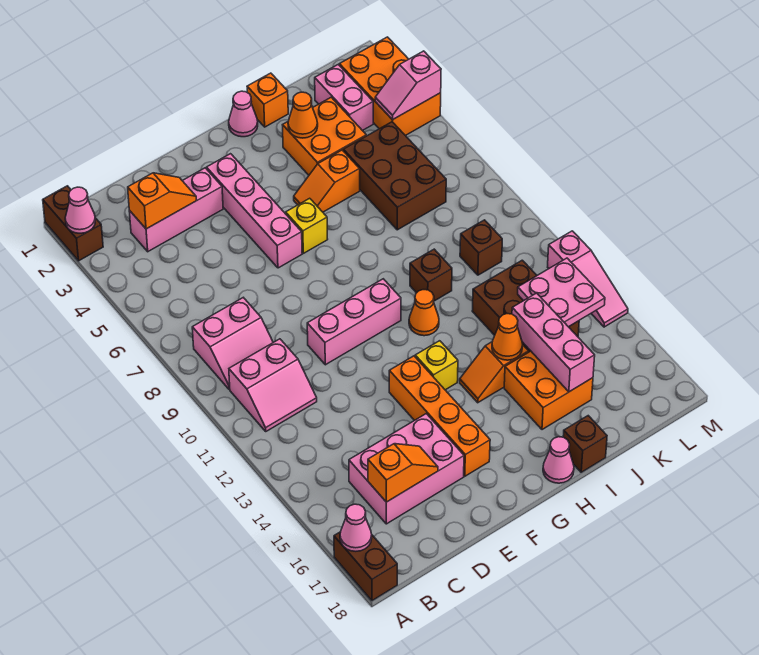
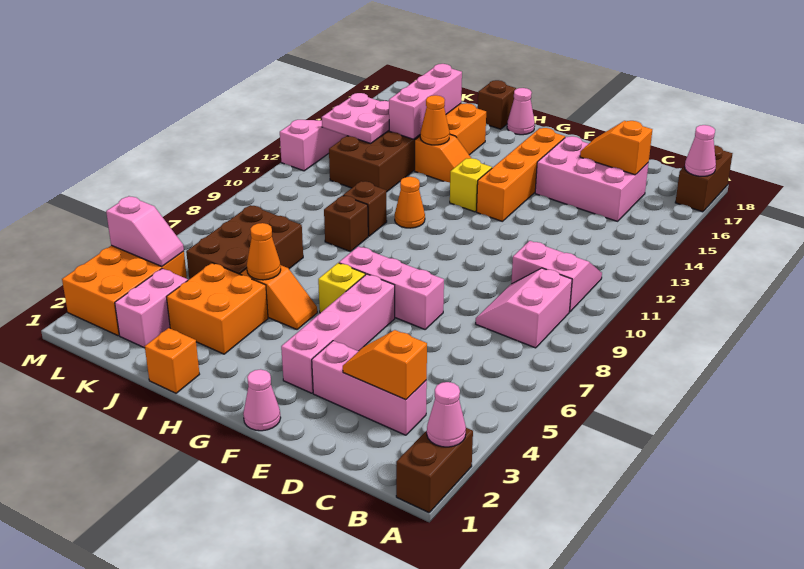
pink 2x2 slope [192,298,273,389] -> pink 2x2 slope turned to [476,268,572,348]
pink 1x3 brick [307,279,401,365] -> pink 1x3 brick moved to [339,246,444,329]
pink 1x1 cone [229,91,258,137] -> pink 1x1 cone moved to [243,369,281,431]
orange 1x1 cone [288,92,318,138] -> orange 1x1 cone moved to [247,223,281,280]
brown 1x1 brick [460,220,502,275] -> brown 1x1 brick moved to [324,195,368,251]

